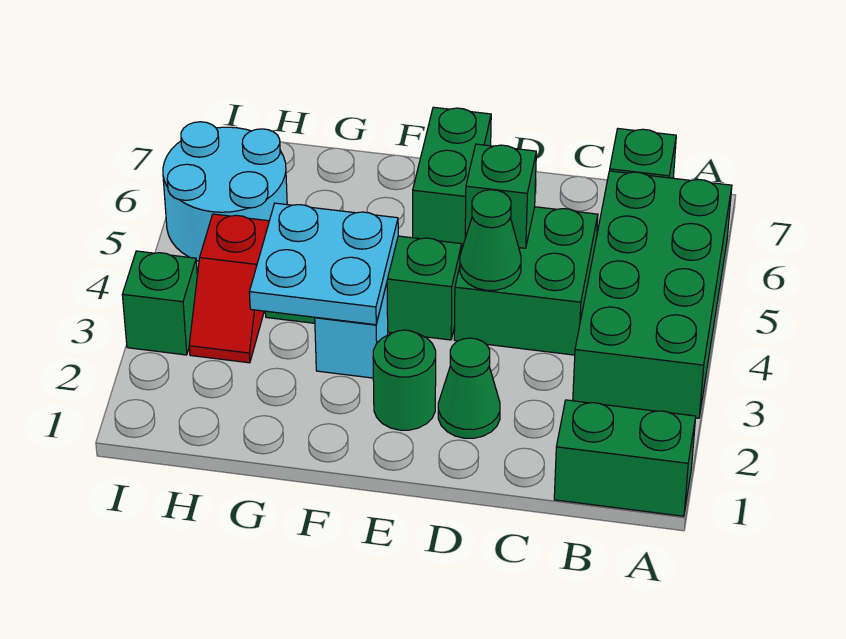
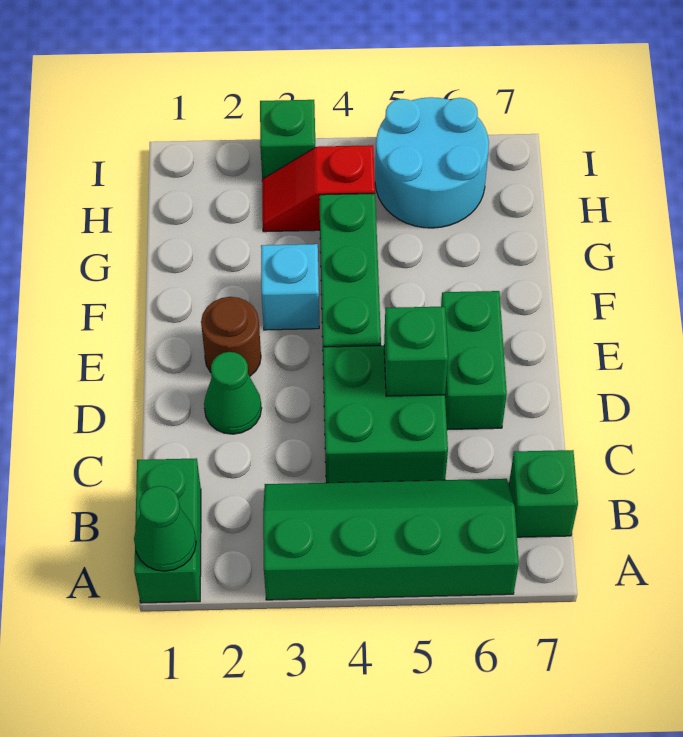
green 2x4 brick [573,171,732,418] -> green 2x4 slope [263,479,519,600]
green 1x1 cone [460,190,521,290] -> green 1x1 cone moved to [134,486,196,571]
green 1x1 round brick [373,330,436,430] -> brown 1x1 round brick [201,297,261,376]
green 1x2 brick [413,107,491,248] -> green 1x2 brick turned to [441,291,507,430]
cyan 2x2 plate [249,203,398,325] -> none

